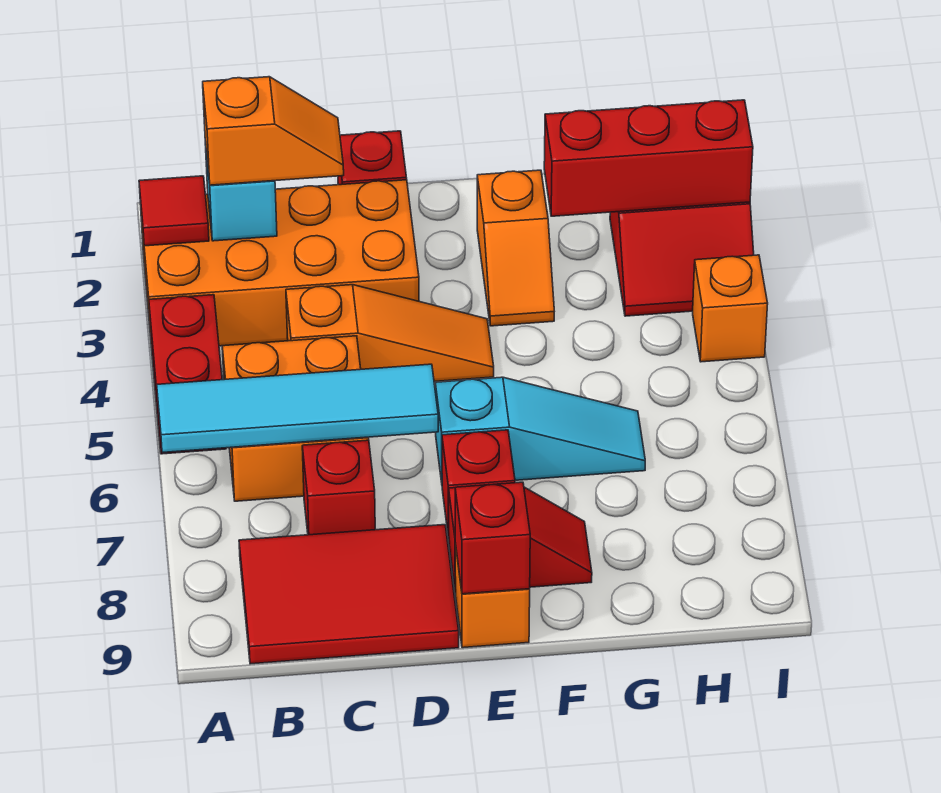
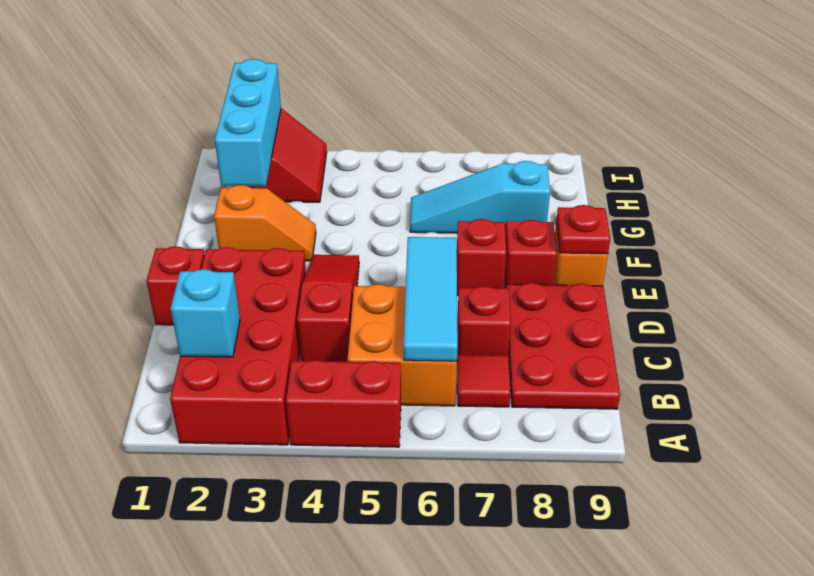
orange 2x4 brick [140,180,419,346] -> red 2x4 brick [170,247,306,445]
red 1x1 tile [139,176,209,246] -> red 1x1 tile moved to [457,355,510,407]
cyan 1x4 tile [157,364,438,453] -> cyan 1x3 tile [403,237,458,361]
orange 1x2 slope [203,77,344,185] -> none
red 2x3 tile [239,525,459,664] -> red 2x3 plate [506,283,620,409]
orange 1x3 slope [286,285,494,382] -> red 1x3 slope [297,255,359,362]
cyan 1x3 slope [435,377,645,482] -> cyan 1x3 slope turned to [410,161,550,233]
red 1x1 brick [455,482,530,594] -> red 1x1 plate [556,205,610,254]
red 1x3 brick [544,100,753,216] -> cyan 1x3 brick [215,59,281,186]
orange 1x1 brick [693,255,768,362] -> none

